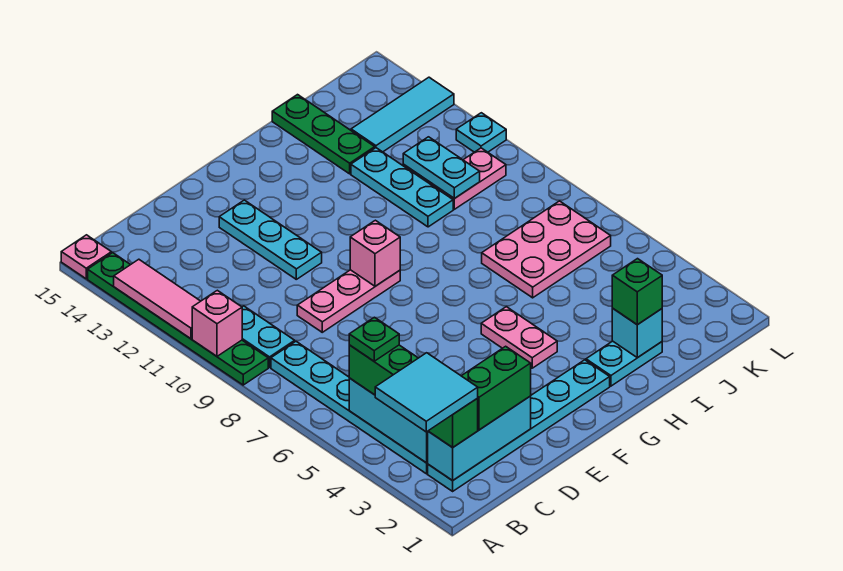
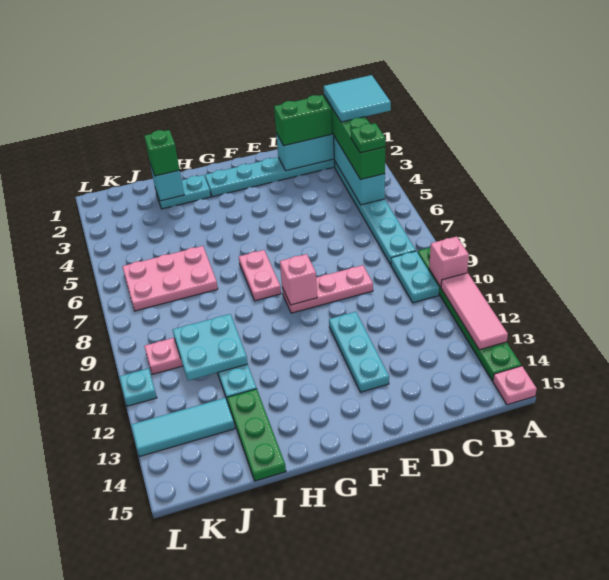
pink 1x2 plate [481,307,557,368] -> pink 1x2 plate moved to [239,250,281,301]
cyan 1x2 plate [403,137,480,199] -> cyan 2x2 plate [173,314,248,381]

